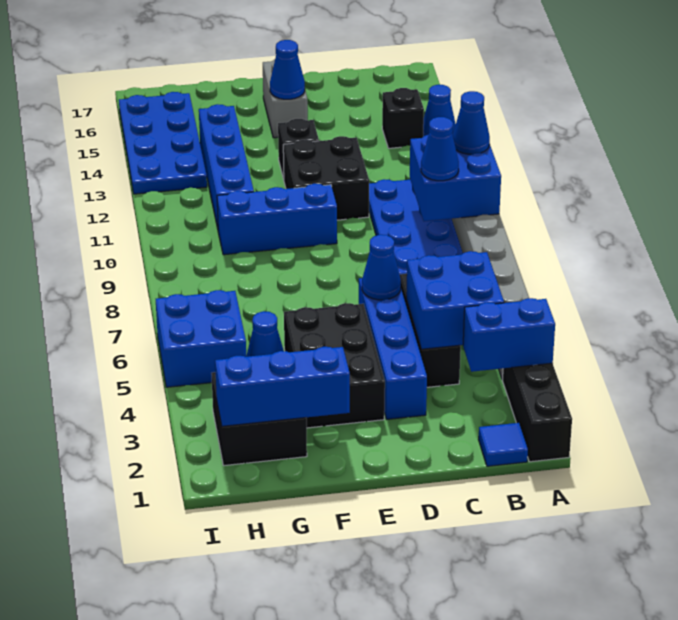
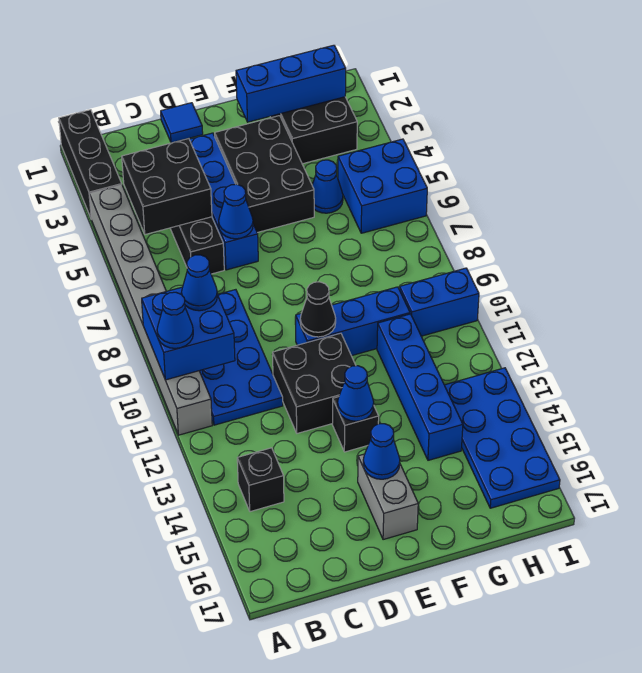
blue 1x2 brick [463,298,555,372] -> blue 1x2 brick moved to [399,268,479,336]
blue 1x1 cone [423,85,456,137] -> blue 1x1 cone moved to [338,366,374,421]
blue 1x1 tile [479,423,528,466] -> blue 1x1 tile moved to [161,103,203,143]
blue 2x2 brick [406,251,504,349] -> black 2x2 brick [122,138,212,235]
none -> black 1x1 cone [300,282,336,337]

